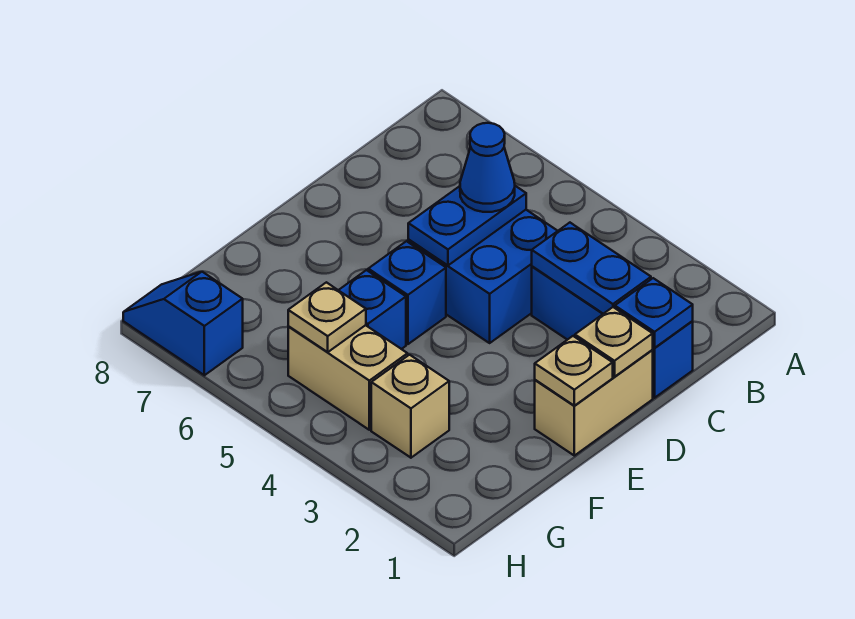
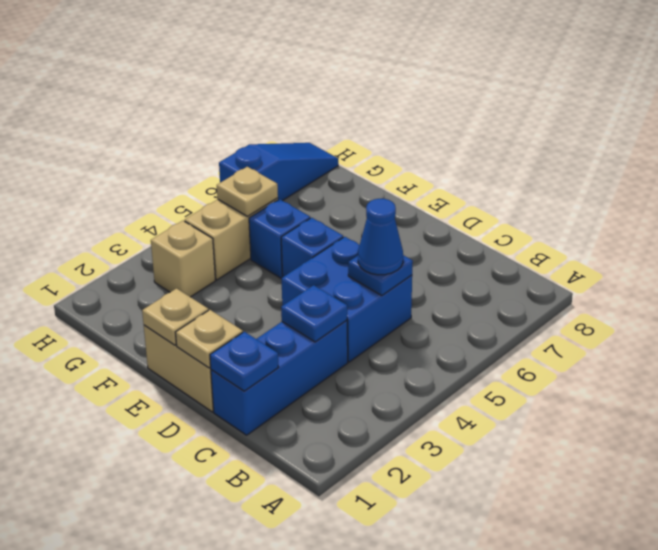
blue 1x2 plate [532,223,651,314] -> blue 1x1 plate [281,285,347,342]
blue 1x2 plate [408,186,526,265] -> blue 1x1 plate [348,255,413,295]
blue 1x2 slope [123,272,243,375] -> blue 1x3 slope [219,143,338,201]

